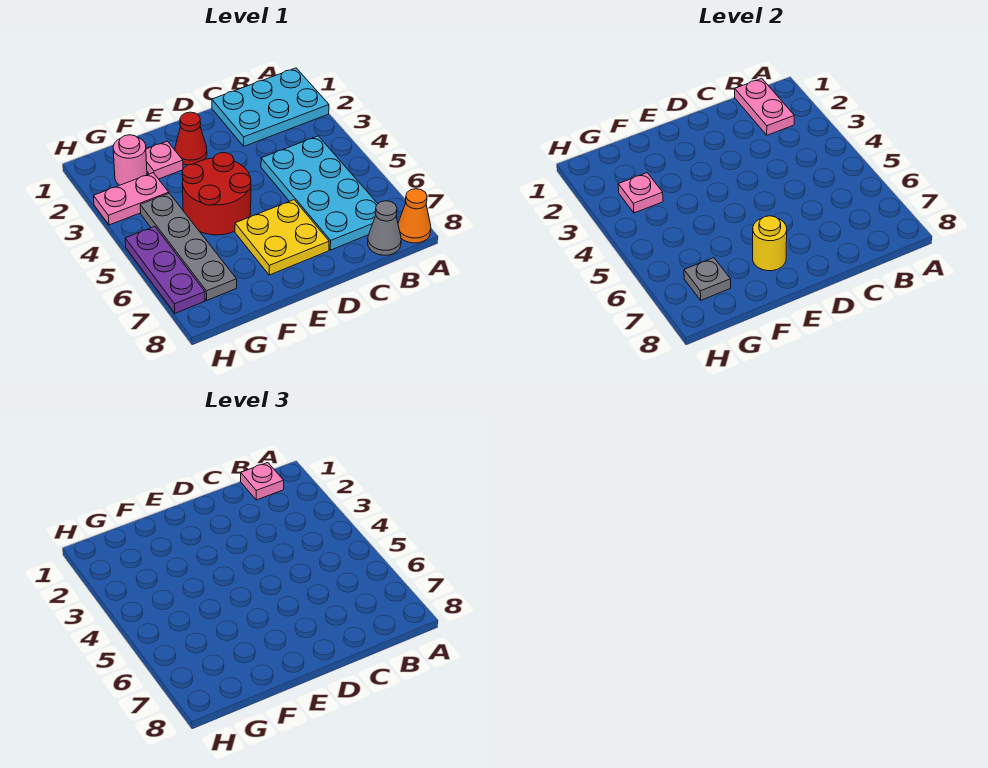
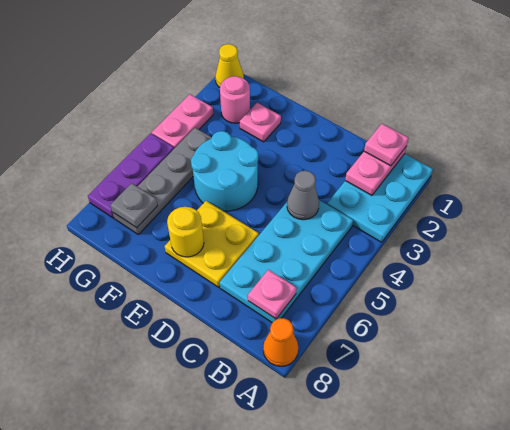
cyan 2x3 plate [212,68,329,146] -> cyan 2x3 plate turned to [327,154,433,242]
grey 1x1 cone [368,201,401,255] -> grey 1x1 cone moved to [287,171,319,220]
red 1x1 cone [175,112,207,165] -> none
red 2x2 round brick [182,153,251,235] -> cyan 2x2 round brick [191,131,258,211]
pink 1x2 plate [93,173,169,225] -> pink 1x2 plate turned to [152,94,213,148]
pink 1x1 plate [618,173,663,213] -> pink 1x1 plate moved to [248,270,296,319]
none -> yellow 1x1 cone [215,44,244,88]

